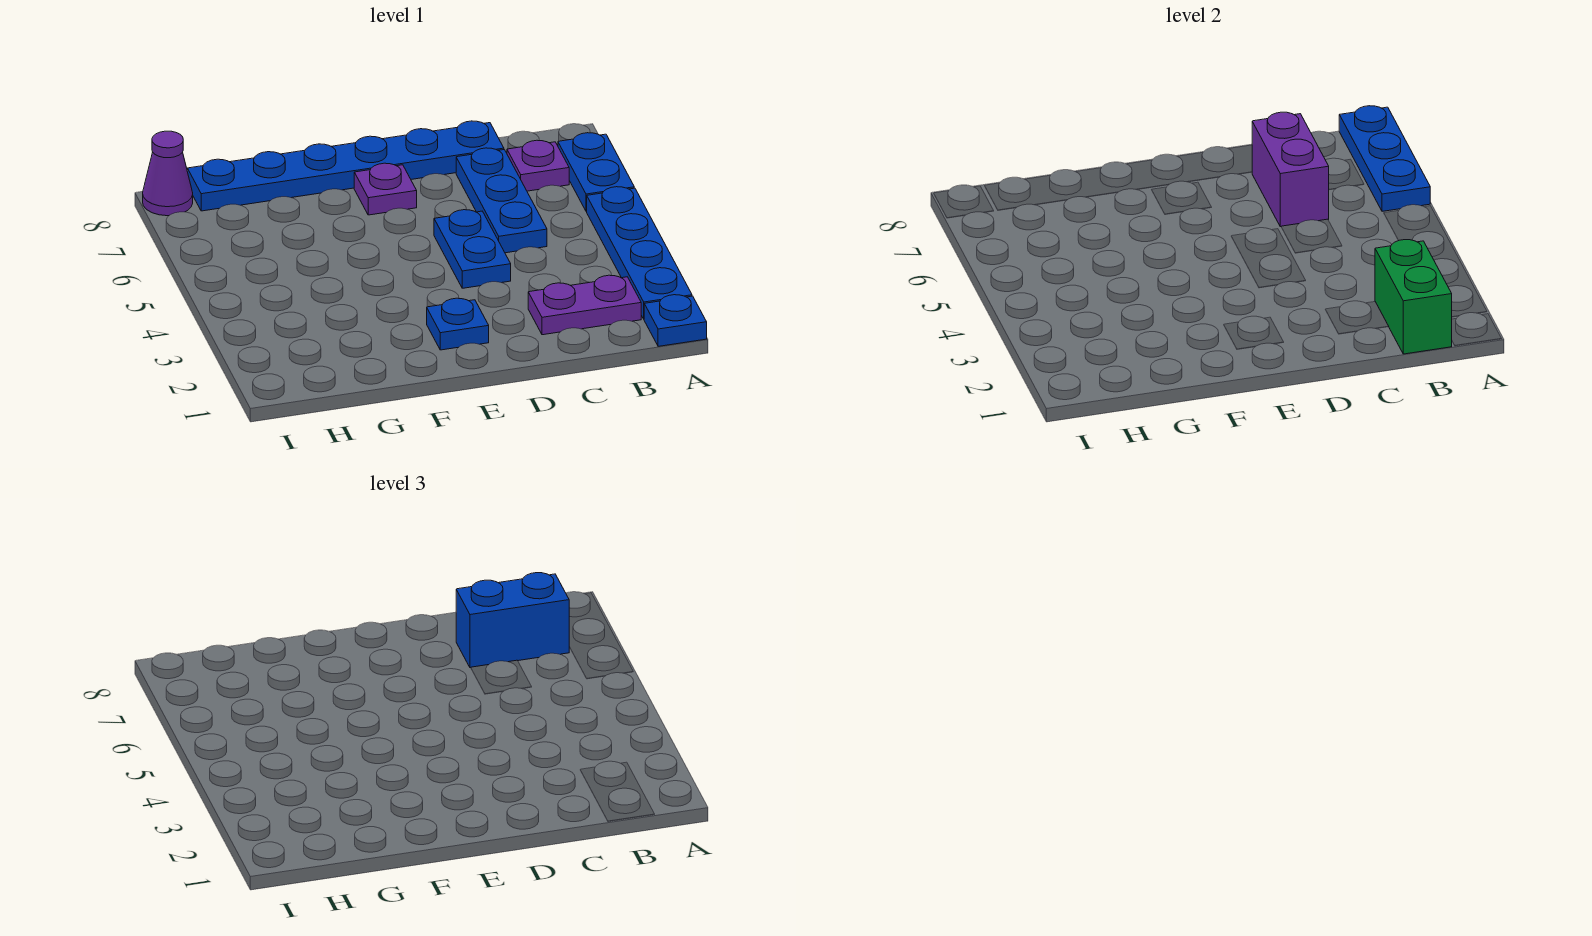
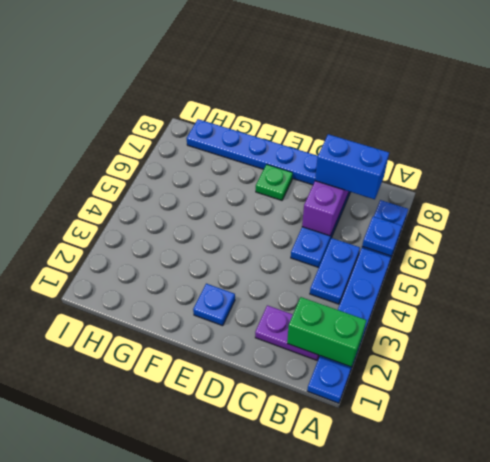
blue 1x3 plate [1339,106,1430,211] -> blue 1x1 plate [362,217,402,256]
green 1x2 brick [1375,240,1452,354] -> green 1x2 brick turned to [287,297,366,367]
purple 1x1 plate [507,140,569,191] -> none
blue 1x2 plate [434,210,511,288] -> blue 1x2 plate moved to [310,238,360,304]
purple 1x1 plate [354,163,417,215] -> green 1x1 plate [256,164,293,200]
purple 1x1 cone [143,131,193,216] -> none

